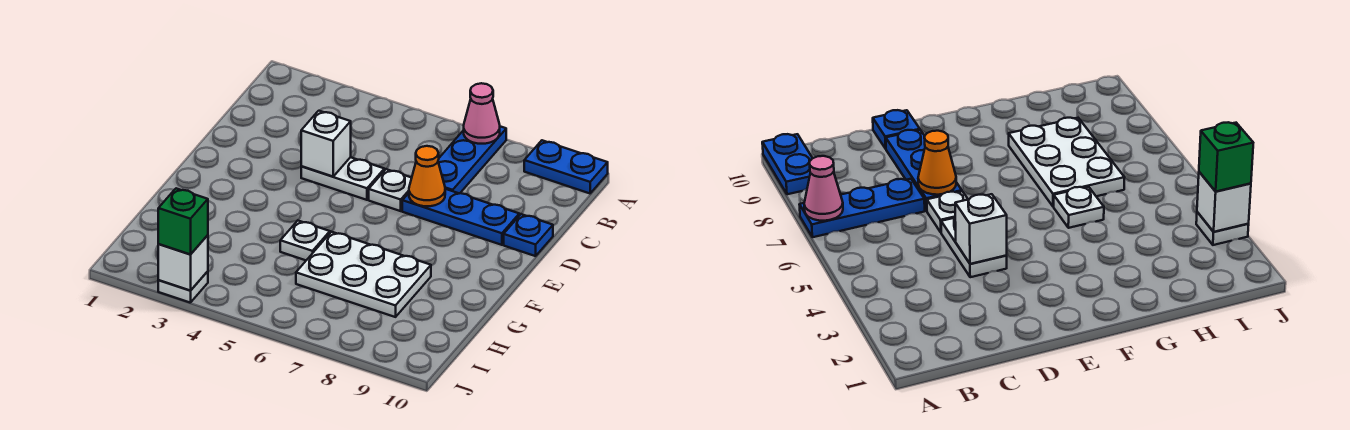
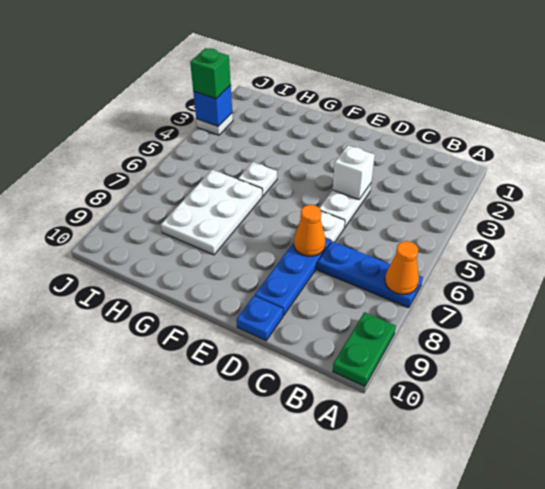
pink 1x1 cone [464,83,500,144] -> orange 1x1 cone [385,241,419,294]
blue 1x2 plate [524,140,608,193] -> green 1x2 plate [333,312,396,386]
white 1x1 brick [158,235,208,291] -> blue 1x1 brick [193,85,232,126]

